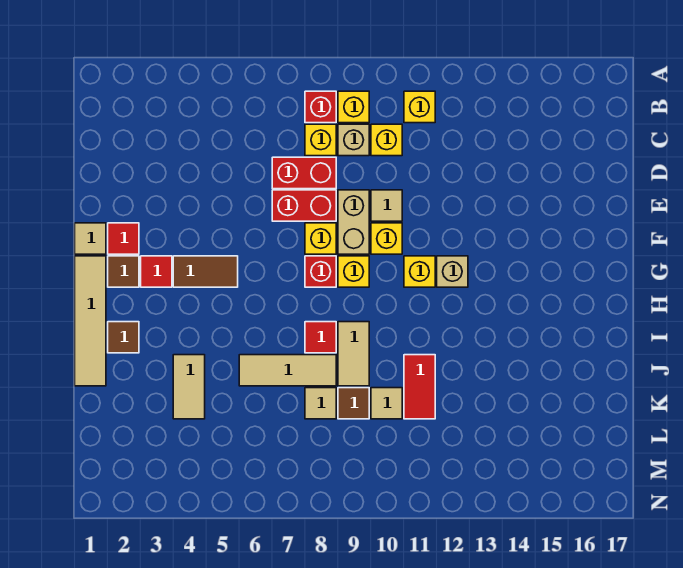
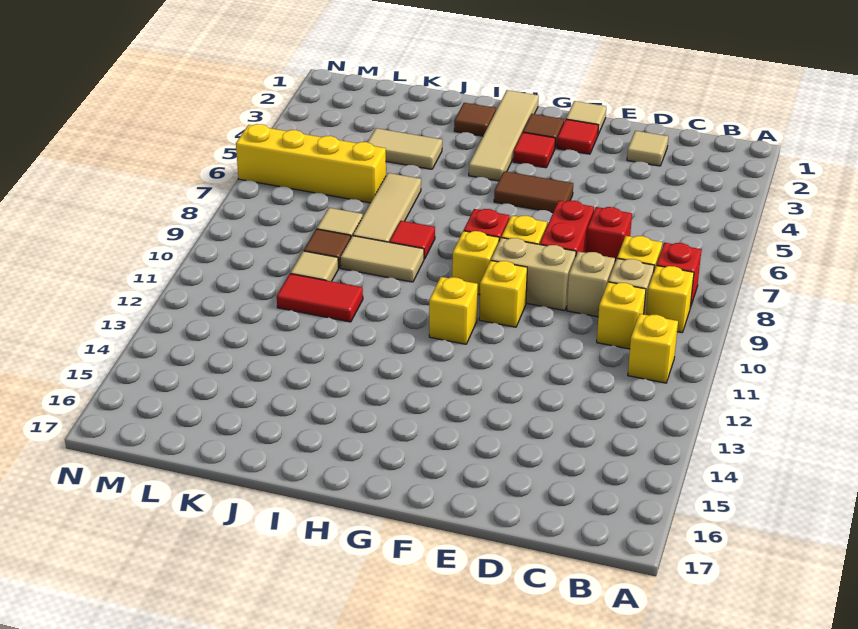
red 1x2 brick [272,157,336,189] -> red 1x1 brick [586,207,632,262]
tan 1x1 tile [371,190,402,221] -> tan 1x1 tile moved to [627,131,668,166]
tan 1x4 tile [75,256,106,386] -> tan 1x4 tile turned to [469,90,539,181]
brown 1x2 tile [173,256,238,287] -> brown 1x2 tile turned to [494,171,573,212]
tan 1x1 brick [437,256,468,287] -> tan 1x1 brick moved to [567,252,615,317]
none -> yellow 1x4 brick [236,124,386,203]

